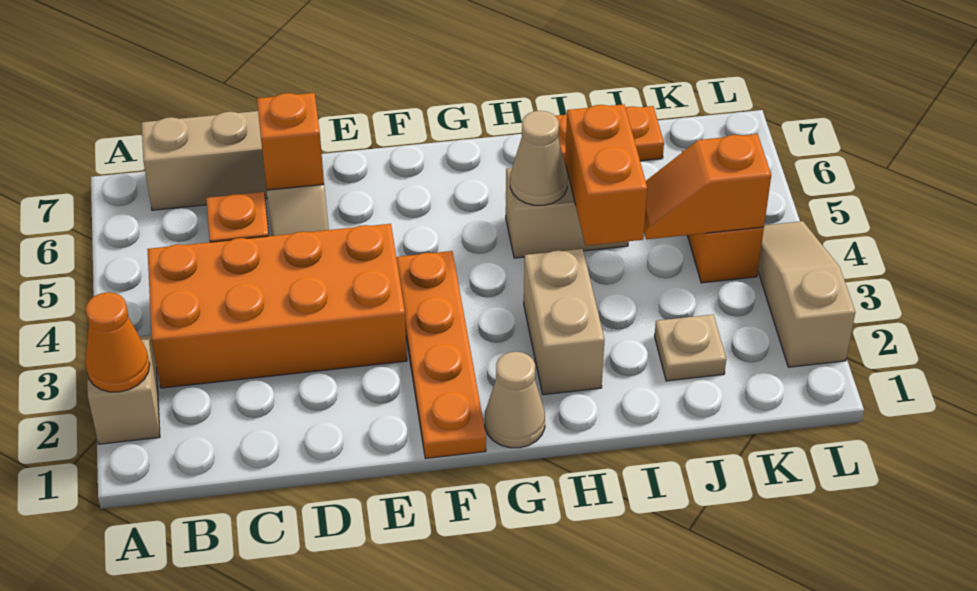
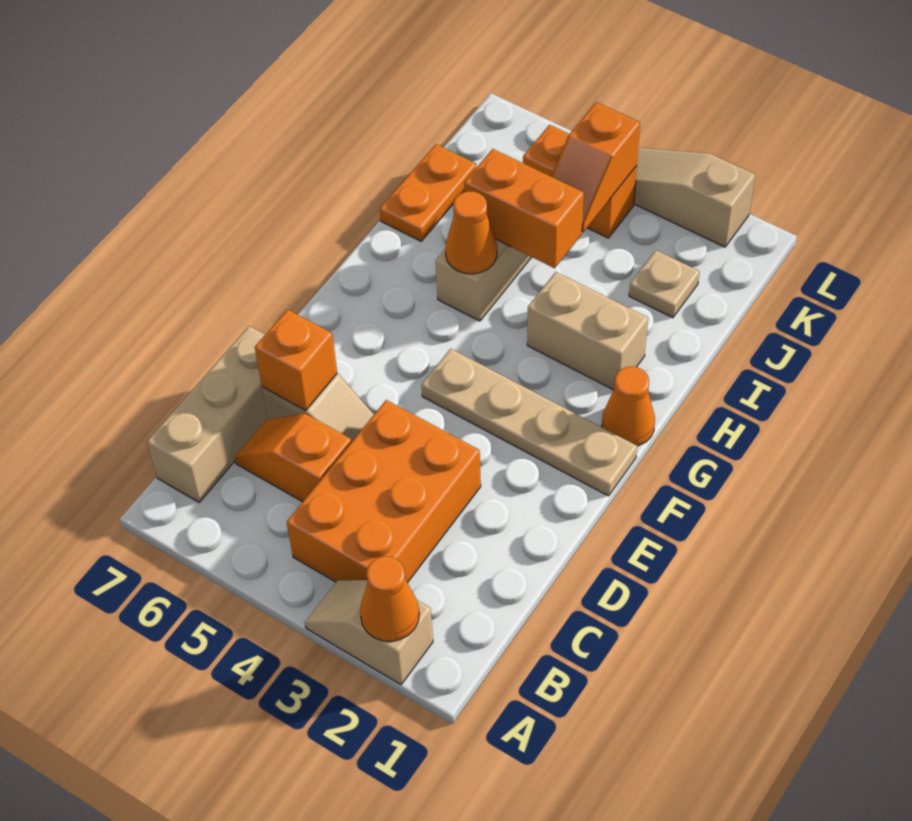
orange 2x4 brick [147,224,407,388] -> orange 2x3 brick [287,400,481,583]
orange 1x4 plate [396,251,486,458] -> tan 1x4 plate [422,349,637,496]
tan 1x1 cone [485,352,545,448] -> orange 1x1 cone [602,367,655,446]
tan 1x1 cone [510,111,568,205] -> orange 1x1 cone [445,191,497,274]

